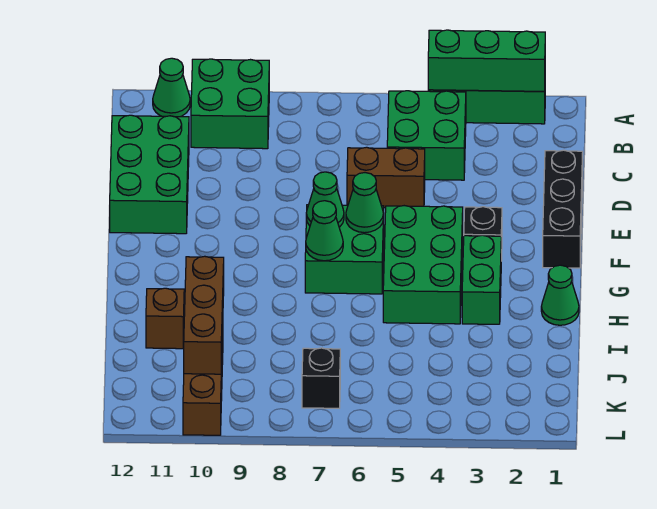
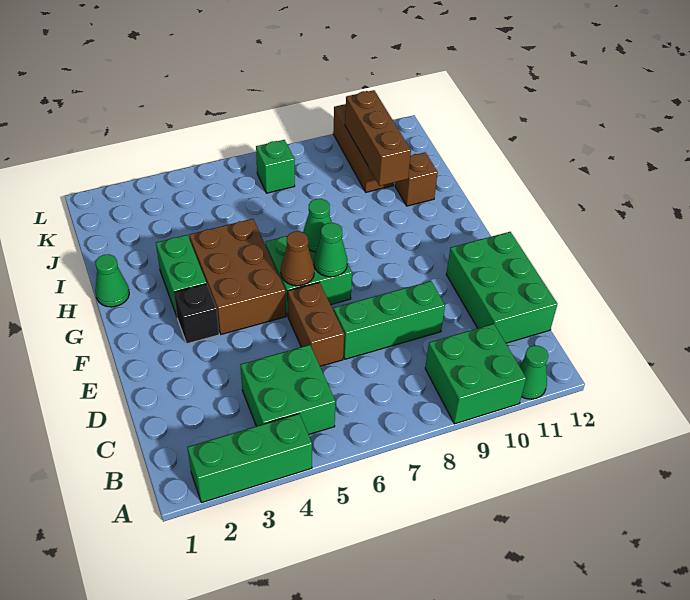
green 1x3 brick [428,30,545,91] -> green 1x3 brick moved to [334,281,445,359]
black 1x3 brick [543,150,583,268] -> none
brown 1x2 brick [347,147,425,208] -> brown 1x2 brick turned to [288,282,344,366]
green 2x3 brick [383,206,463,324] -> brown 2x3 brick [189,219,286,334]
green 1x1 cone [346,173,383,233] -> brown 1x1 cone [281,231,314,286]
black 1x1 brick [302,348,340,408] -> green 1x1 brick [256,140,295,193]

